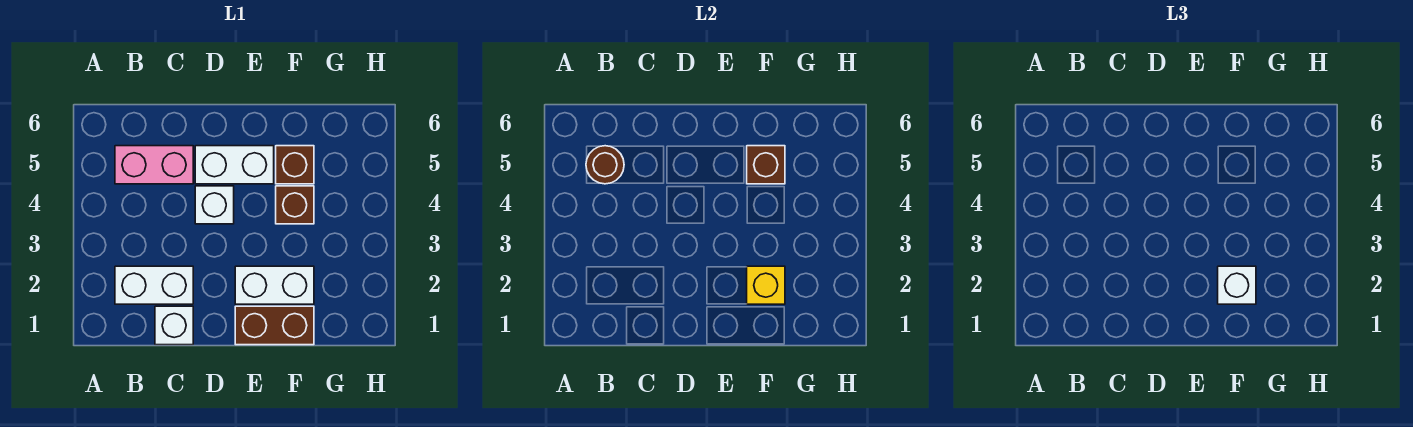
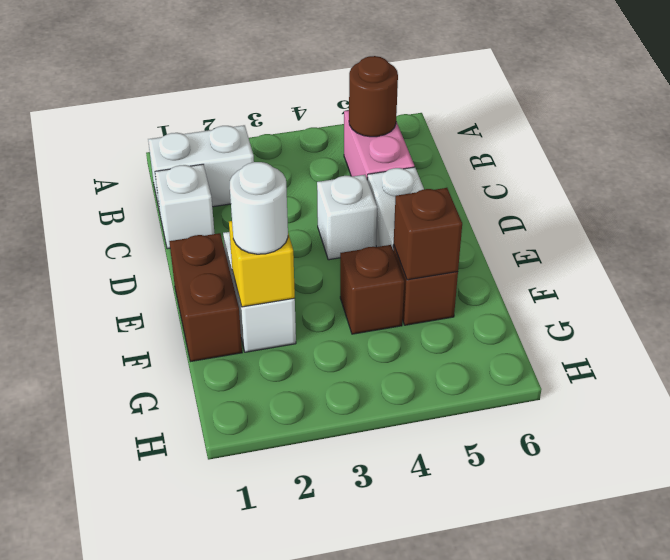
white 1x2 brick [115,266,193,304] -> white 1x2 brick turned to [148,125,254,212]
white 1x1 brick [1218,266,1256,304] -> white 1x1 round brick [230,162,288,254]

